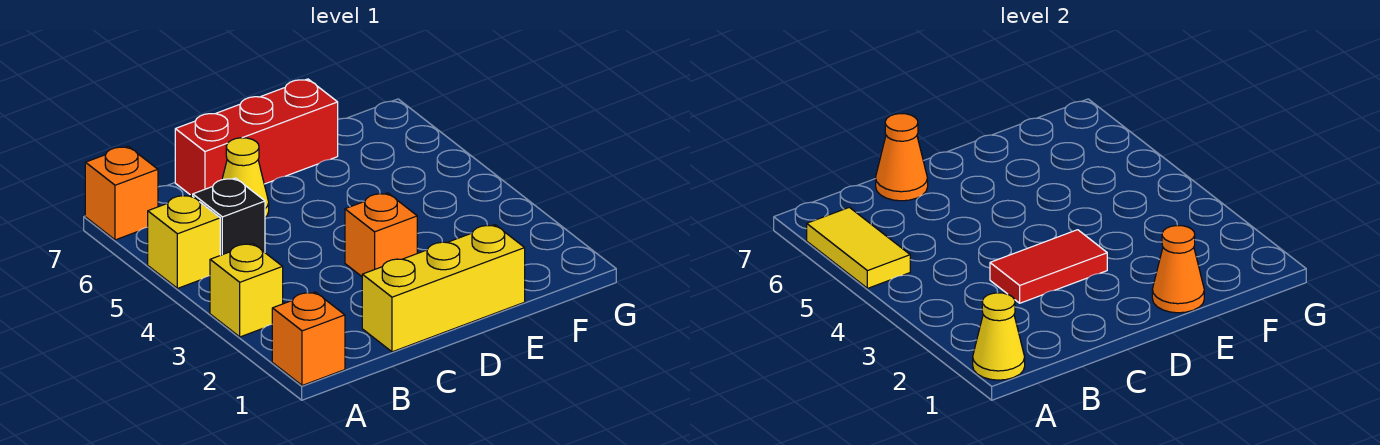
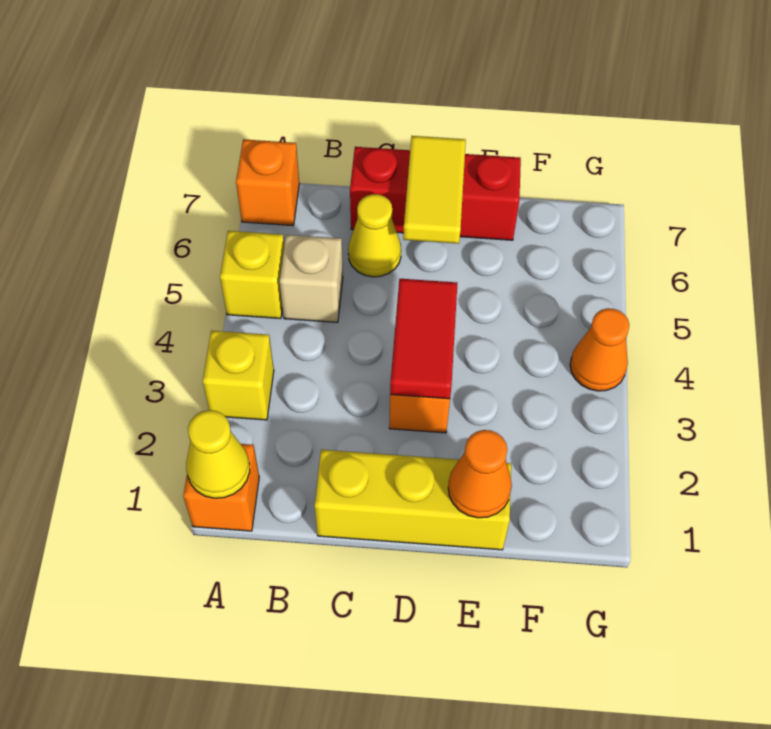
yellow 1x2 tile [807,207,910,288] -> yellow 1x2 tile moved to [403,136,466,244]
black 1x1 brick [193,178,265,255] -> tan 1x1 brick [280,235,343,322]
red 1x2 tile [990,230,1107,303] -> red 1x2 tile turned to [390,279,457,399]
orange 1x1 cone [876,114,928,201] -> orange 1x1 cone moved to [570,308,629,391]

